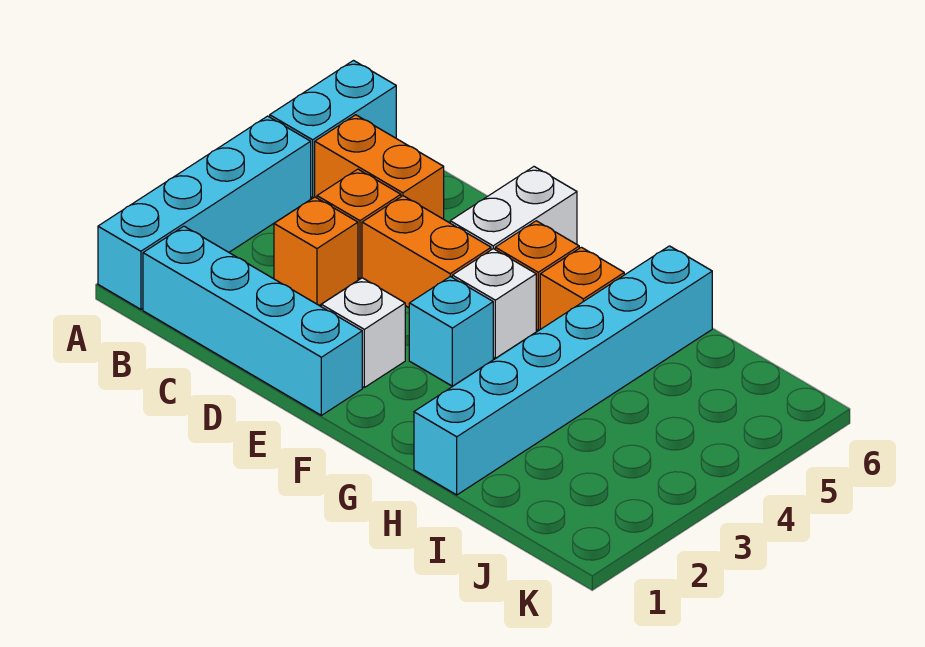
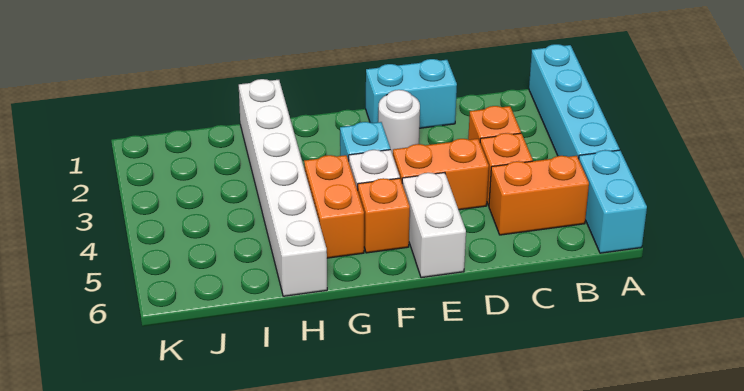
cyan 1x4 brick [143,226,362,415] -> cyan 1x2 brick [366,59,457,128]
white 1x1 brick [321,278,405,387] -> white 1x1 round brick [378,90,420,154]
orange 1x1 brick [540,247,624,329] -> orange 1x2 brick [304,155,364,258]
cyan 1x6 brick [414,246,712,495] -> white 1x6 brick [239,79,327,296]

